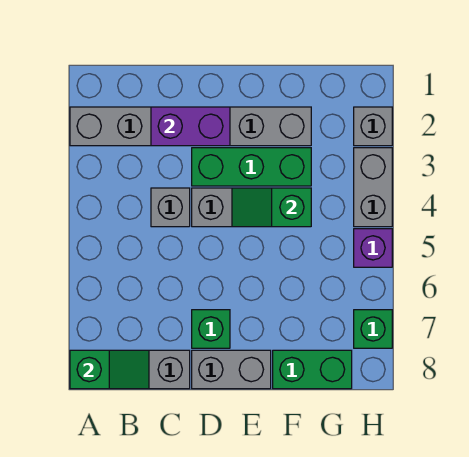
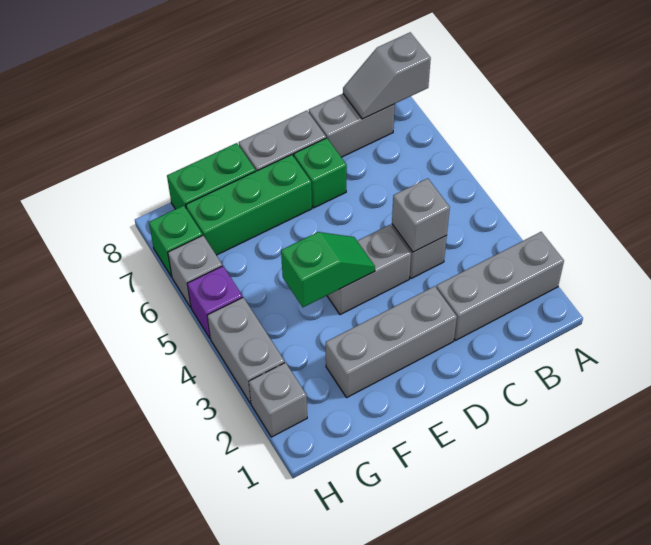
green 1x2 slope [70,350,149,389] -> grey 1x2 slope [343,32,431,119]
purple 1x2 brick [151,107,230,146] -> none
none -> grey 1x1 brick [392,178,450,252]
green 1x3 brick [192,148,311,186] -> green 1x3 brick moved to [186,155,312,255]
none -> grey 1x1 brick [168,236,222,307]

